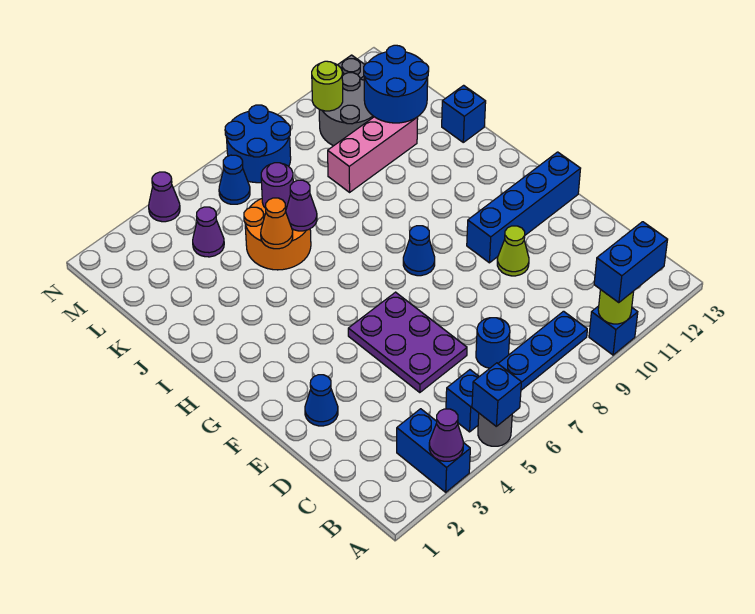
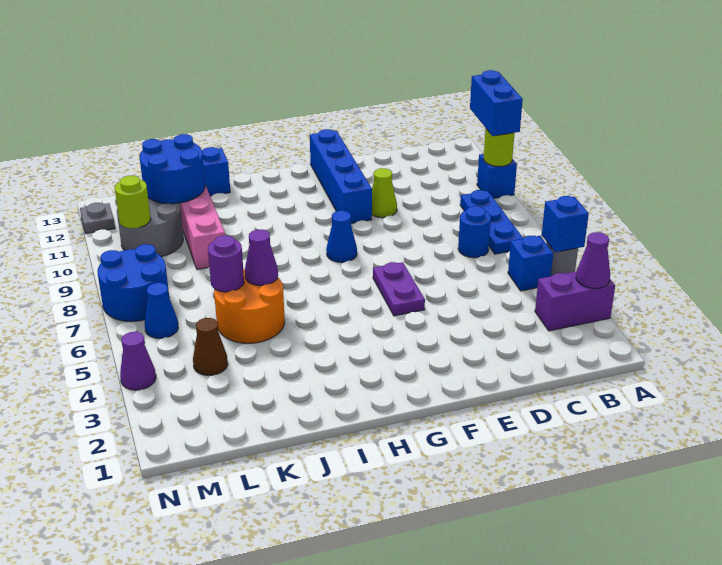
blue 1x2 brick [397,409,470,492] -> purple 1x2 brick [535,271,615,331]
purple 2x3 plate [348,292,467,393] -> purple 1x2 plate [373,262,425,316]
blue 1x1 cone [305,375,338,426] -> none
orange 1x1 cone [261,198,293,249] -> none
purple 1x1 cone [193,207,224,257] -> brown 1x1 cone [193,318,228,375]

